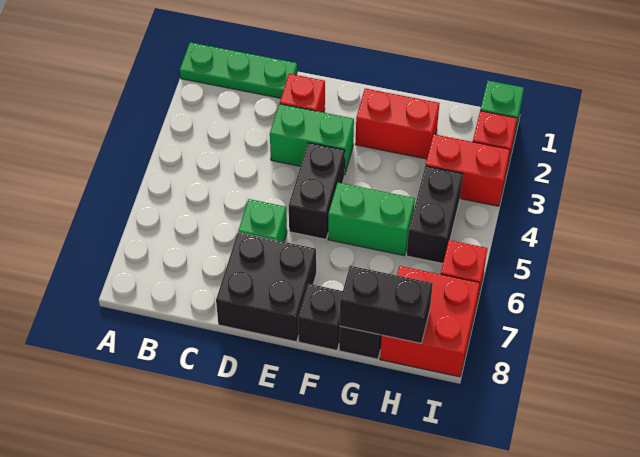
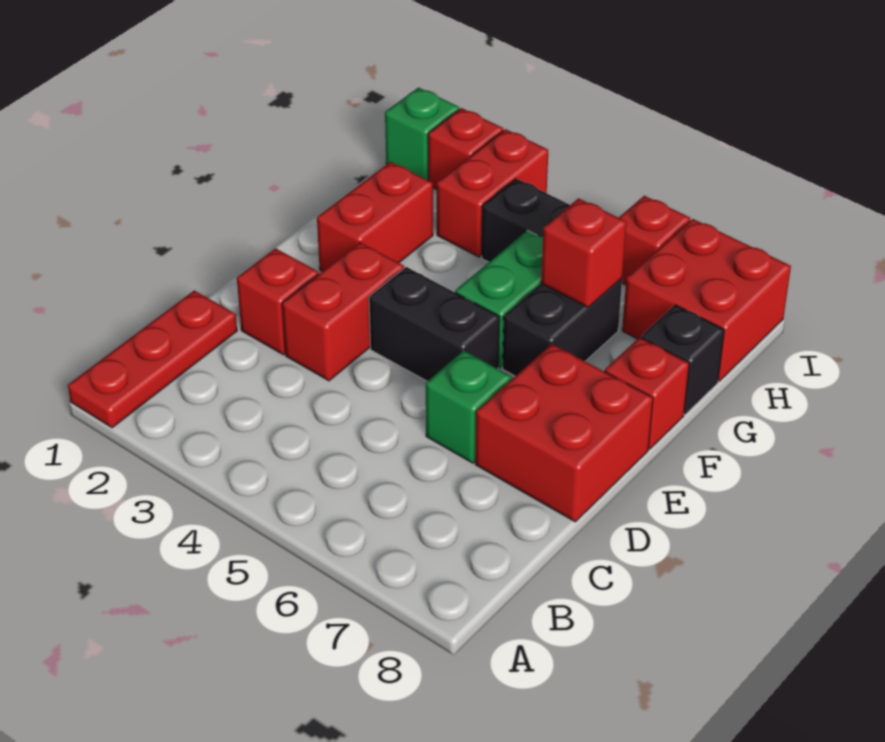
green 1x3 plate [180,42,297,98] -> red 1x3 plate [68,290,237,428]
green 1x2 brick [270,104,354,175] -> red 1x2 brick [282,243,404,381]
black 2x2 brick [216,232,316,342] -> red 2x2 brick [475,344,653,522]
black 1x1 brick [298,284,343,350] -> red 1x1 brick [605,337,689,449]
none -> red 1x1 brick [541,198,626,307]
black 1x2 brick [340,266,433,343] -> black 1x2 brick moved to [502,278,622,376]

